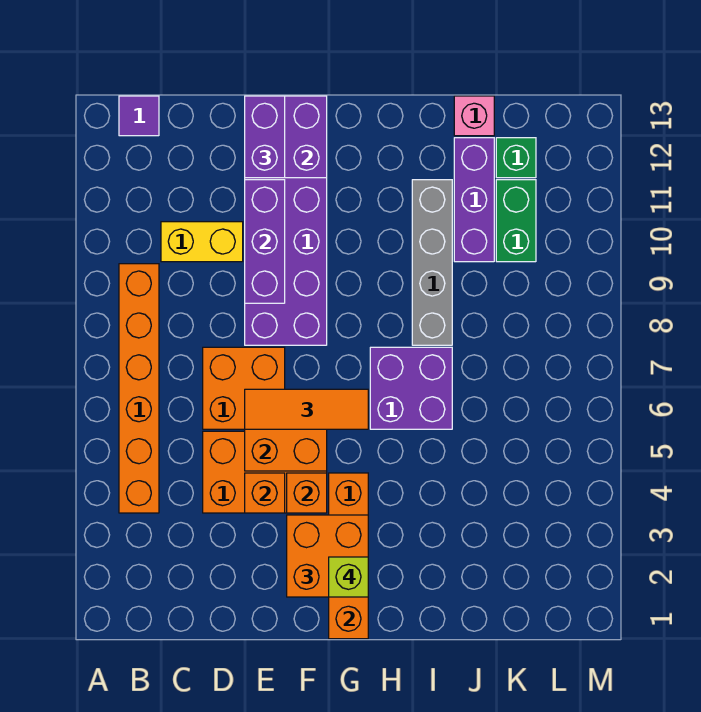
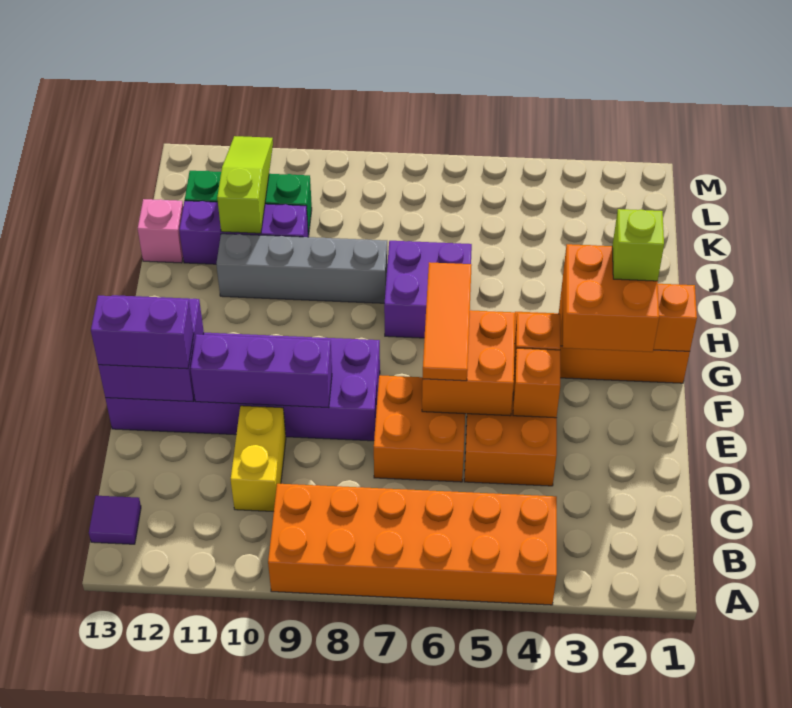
orange 1x6 brick [119,264,159,513] -> orange 2x6 brick [268,484,557,605]
none -> lime 1x3 slope [217,136,273,233]

